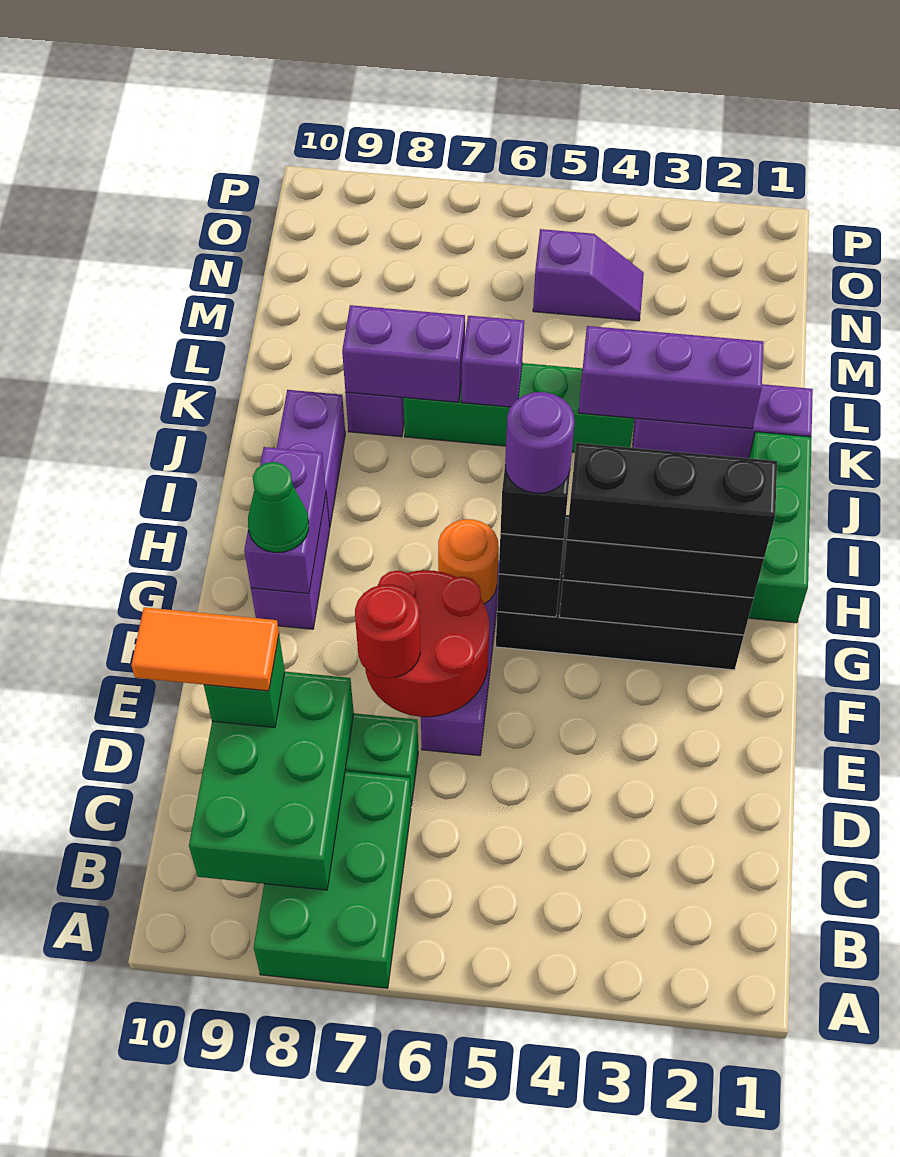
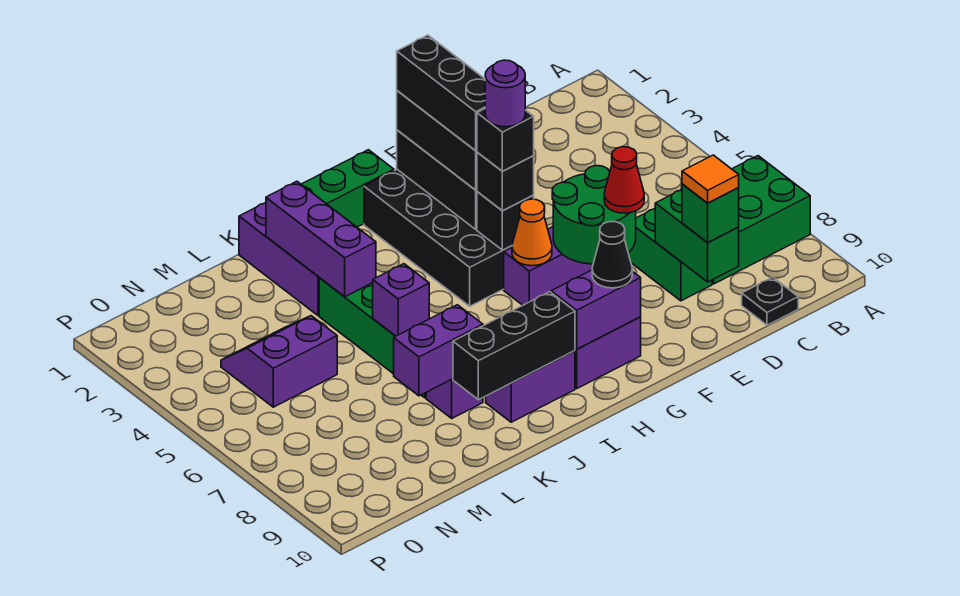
green 2x3 brick [189,672,354,890] -> green 1x2 brick [655,190,739,282]
none -> black 1x1 plate [742,277,798,325]
orange 1x2 tile [131,607,279,691] -> orange 1x1 tile [682,155,739,203]
red 2x2 round brick [365,570,489,717] -> green 2x2 round brick [552,166,636,264]
red 1x1 round brick [355,584,420,678] -> red 1x1 cone [604,147,644,213]
orange 1x1 round brick [438,519,499,604] -> orange 1x1 cone [512,199,552,266]
green 1x1 cone [248,462,309,553] -> black 1x1 cone [592,222,632,288]
none -> black 1x3 brick [453,292,575,400]
purple 1x2 brick [342,305,465,402] -> purple 1x2 brick turned to [394,305,483,396]
purple 1x2 slope [533,229,644,321] -> purple 2x2 slope [221,316,337,407]

